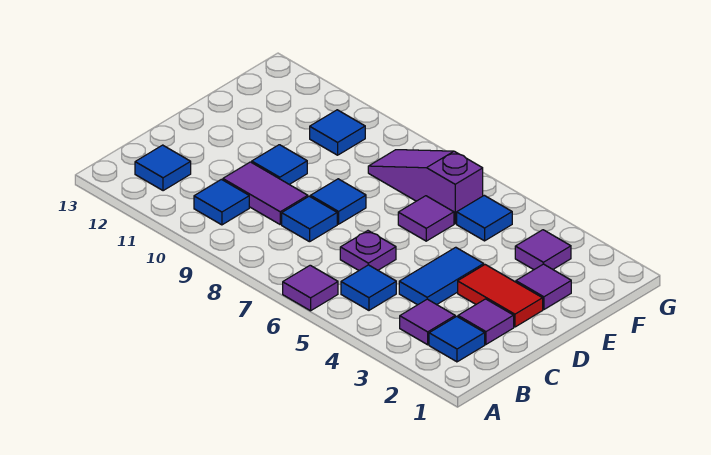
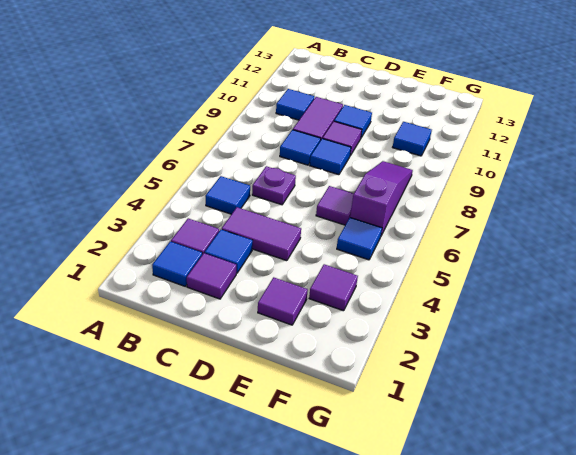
purple 1x1 tile [283,265,338,311] -> purple 1x1 tile moved to [323,121,362,156]
blue 1x1 tile [135,145,191,191] -> blue 1x1 tile moved to [205,230,253,273]
blue 1x2 tile [399,247,484,305] -> purple 1x2 tile [222,207,301,261]
red 1x2 tile [458,265,543,327] -> none

